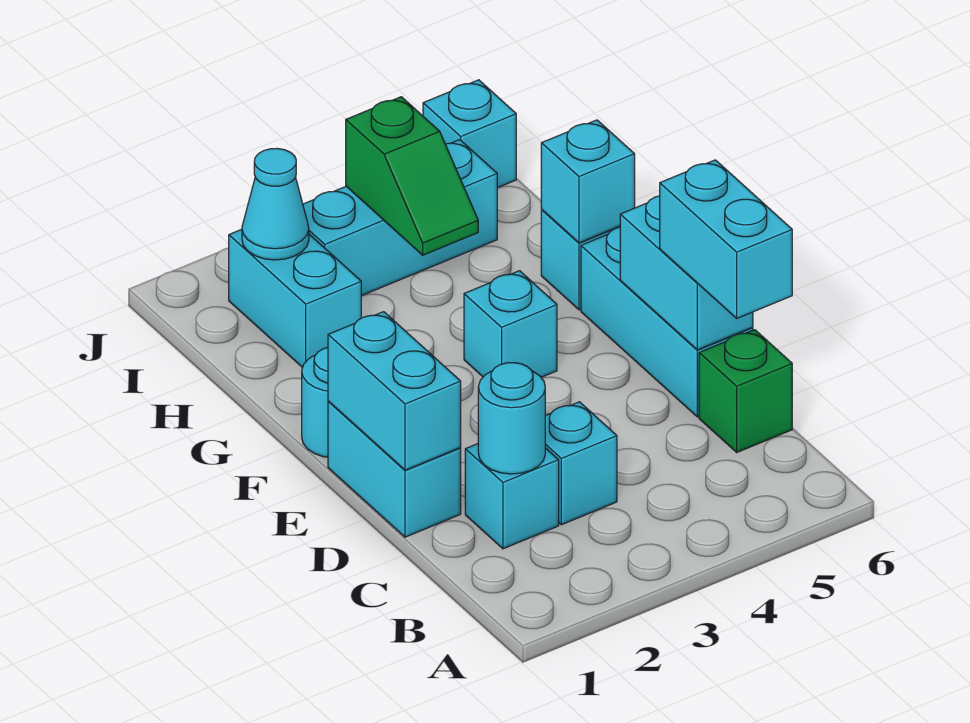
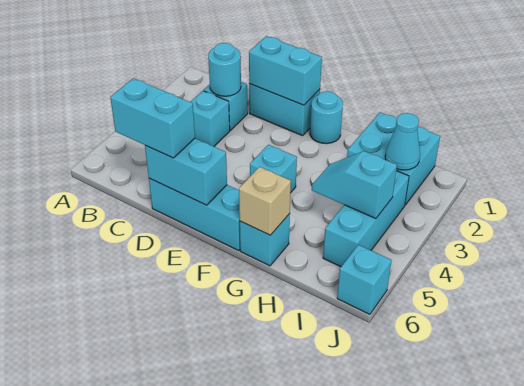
green 1x1 brick [699,330,792,452] -> none
cyan 1x1 brick [541,120,635,243] -> tan 1x1 brick [239,167,291,235]
cyan 1x2 brick [229,229,361,368] -> cyan 2x2 brick [347,113,440,205]
green 1x2 slope [346,97,478,255] -> cyan 1x2 slope [312,151,397,219]

